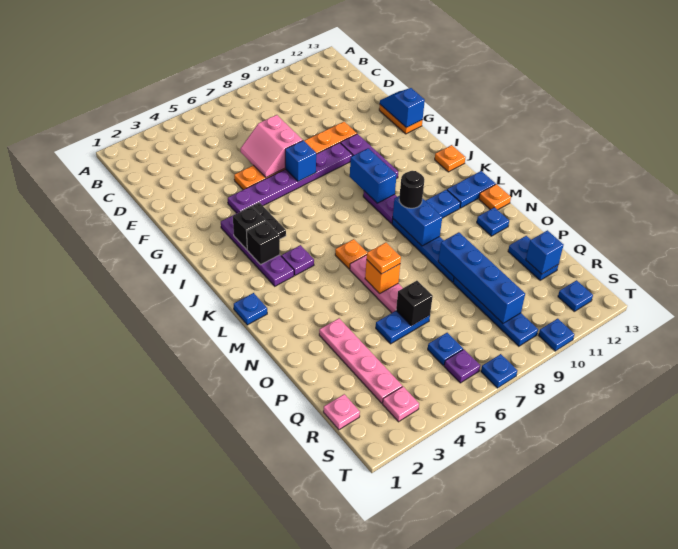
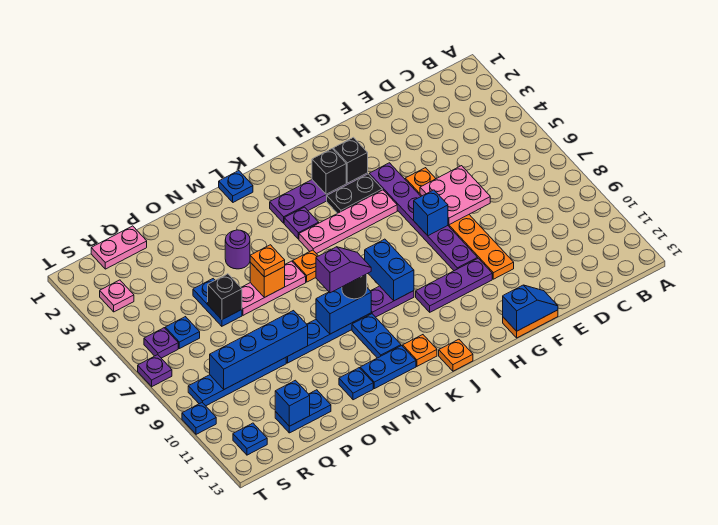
pink 2x2 slope [240,115,303,177] -> pink 2x2 plate [420,166,490,225]
blue 1x2 brick [350,148,397,203] -> blue 1x2 brick turned to [365,239,414,301]
black 1x1 brick [247,221,280,265] -> black 1x1 brick moved to [333,137,368,183]
none -> purple 1x2 slope [316,247,371,293]
blue 1x2 plate [447,171,495,208] -> blue 1x2 plate turned to [360,346,416,389]
orange 1x1 plate [479,184,511,210] -> orange 1x1 plate moved to [403,335,437,366]
none -> purple 1x1 round brick [225,230,250,269]
pink 1x4 plate [319,318,402,403] -> pink 1x4 plate moved to [299,190,397,254]
pink 1x1 plate [323,394,360,430] -> pink 1x2 plate [91,226,147,269]
blue 1x1 plate [481,354,517,388] -> purple 1x1 plate [138,355,172,387]

